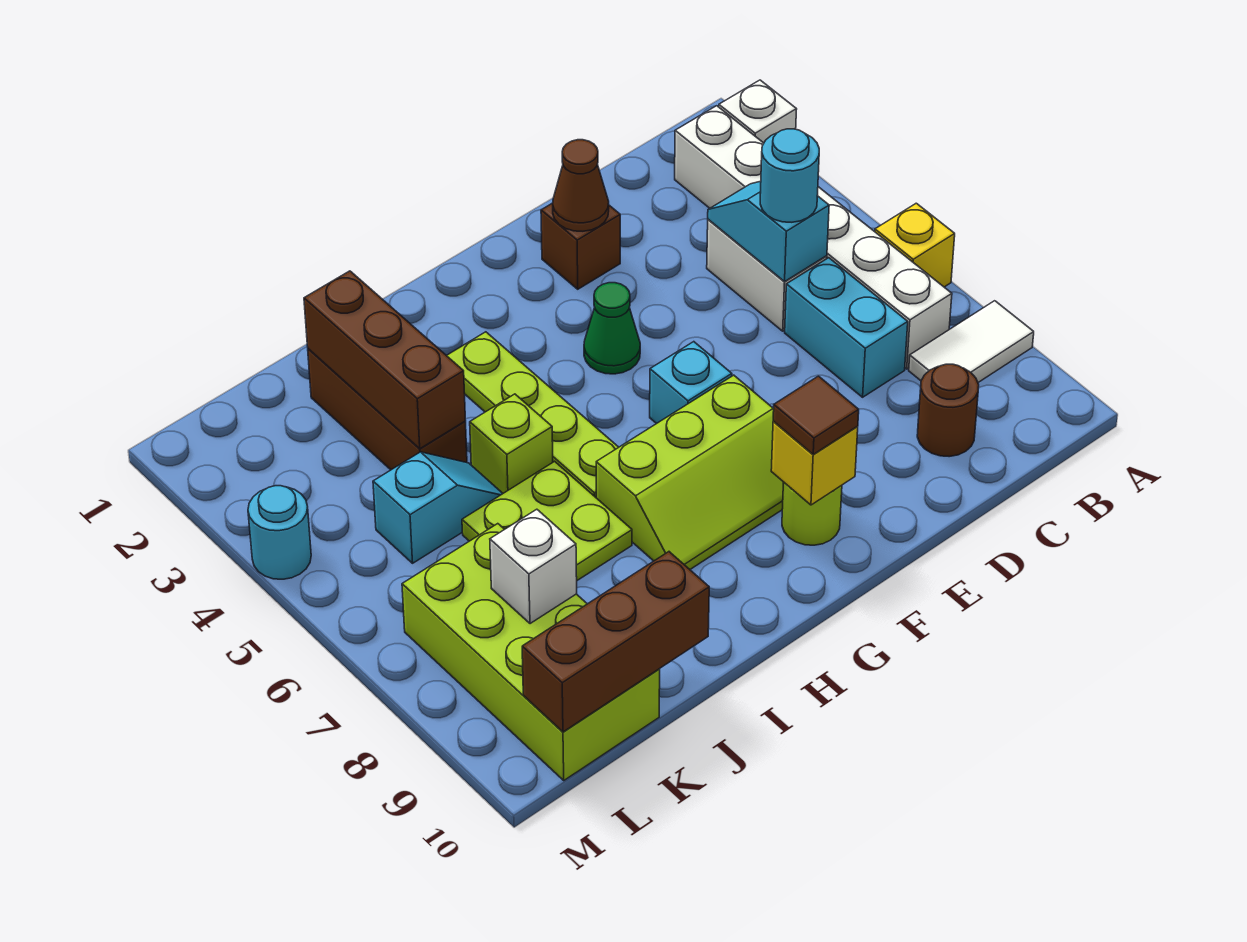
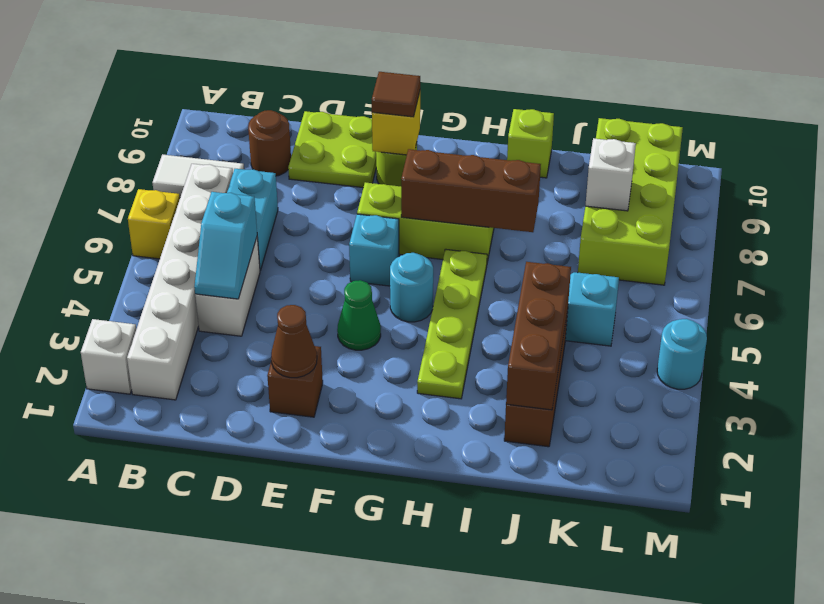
cyan 1x1 round brick [760,129,819,222] -> cyan 1x1 round brick moved to [390,253,433,322]
lime 1x1 brick [470,394,553,493] -> lime 1x1 brick moved to [507,109,554,178]
lime 2x2 plate [462,461,632,580] -> lime 2x2 plate moved to [288,111,376,188]
brown 1x3 brick [522,552,709,732] -> brown 1x3 brick moved to [401,149,541,232]

